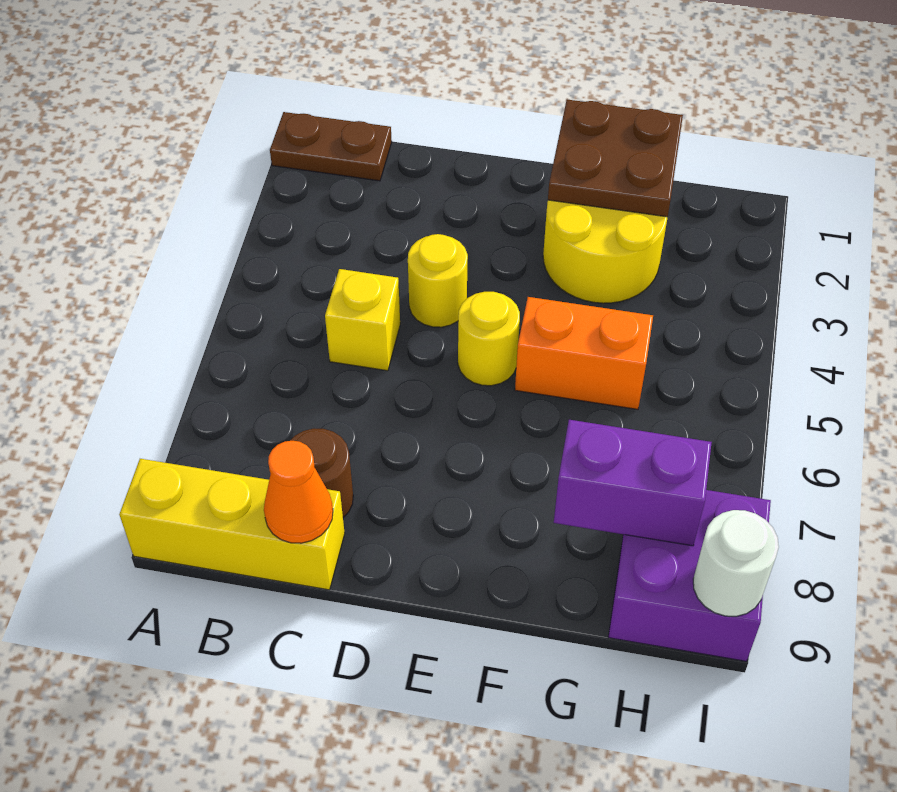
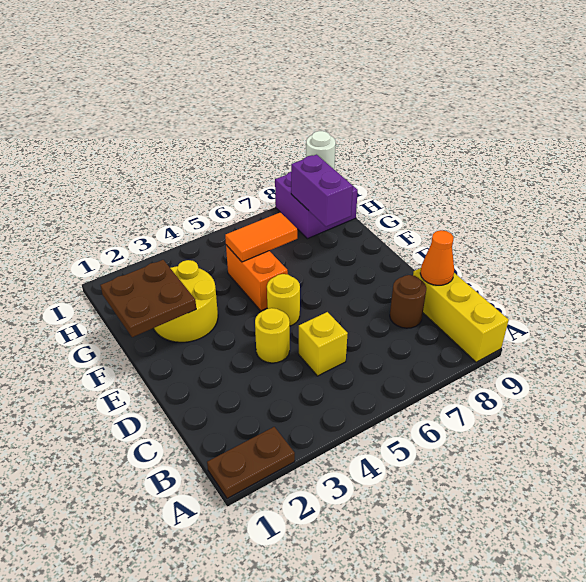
brown 1x2 plate [270,112,392,181] -> brown 1x2 plate turned to [207,427,295,499]
none -> orange 1x2 tile [225,212,297,262]

